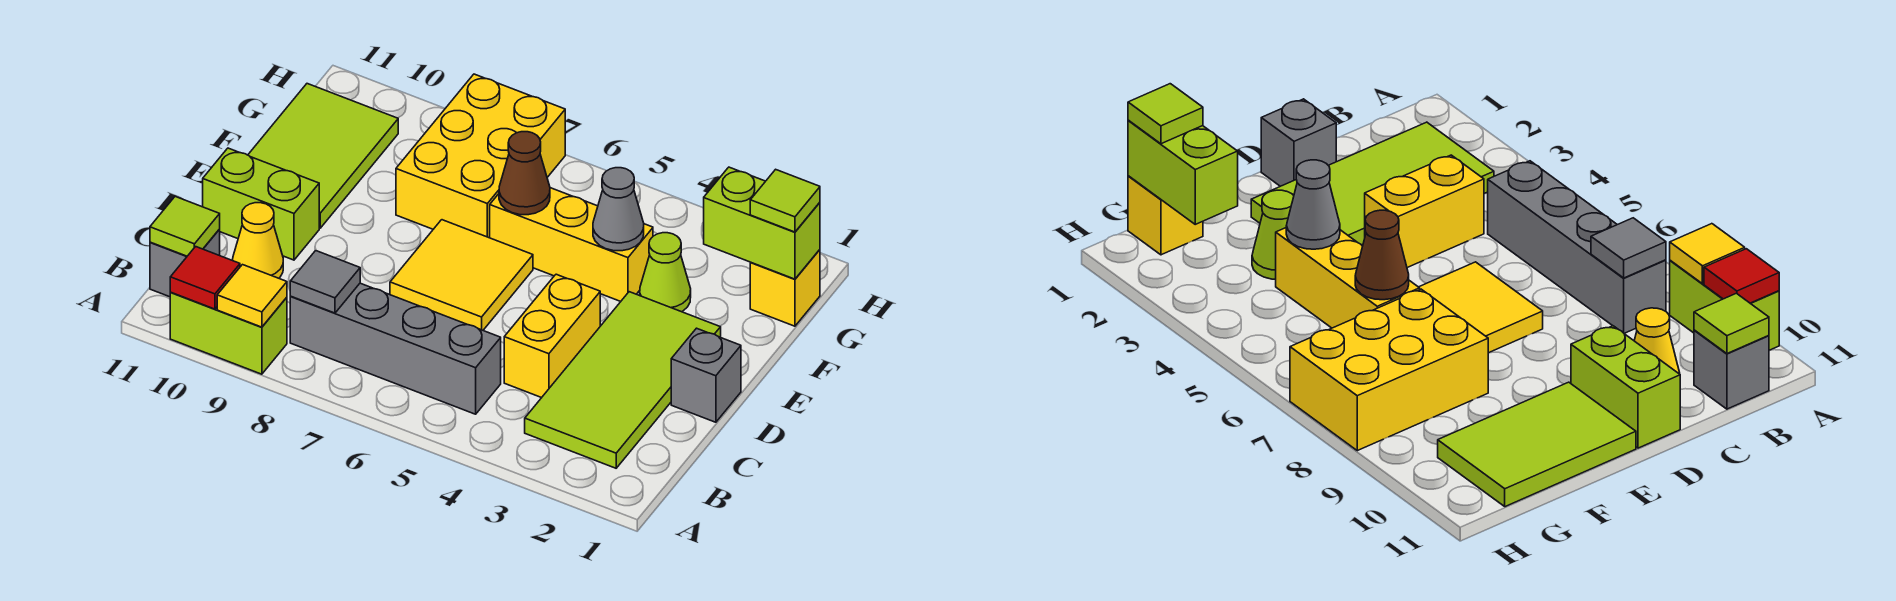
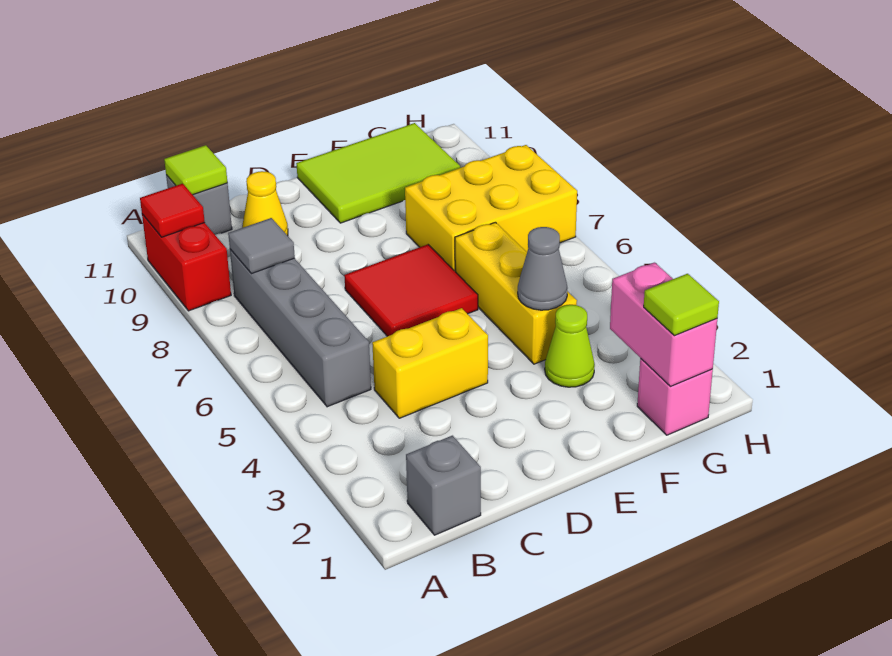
lime 1x2 brick [170,293,287,374] -> red 1x2 brick [142,214,231,311]
yellow 1x1 tile [217,265,287,327] -> none
lime 2x4 tile [525,292,721,468] -> none
grey 1x1 brick [671,328,741,422] -> grey 1x1 brick moved to [406,436,481,535]
yellow 2x2 tile [390,220,533,330] -> red 2x2 tile [344,244,478,336]
lime 1x2 brick [203,148,319,260] -> none
brown 1x1 cone [499,132,550,215] -> none
yellow 1x1 brick [750,250,820,326] -> pink 1x1 brick [637,359,713,435]
lime 1x2 brick [704,167,820,279] -> pink 1x2 brick [610,263,717,386]

